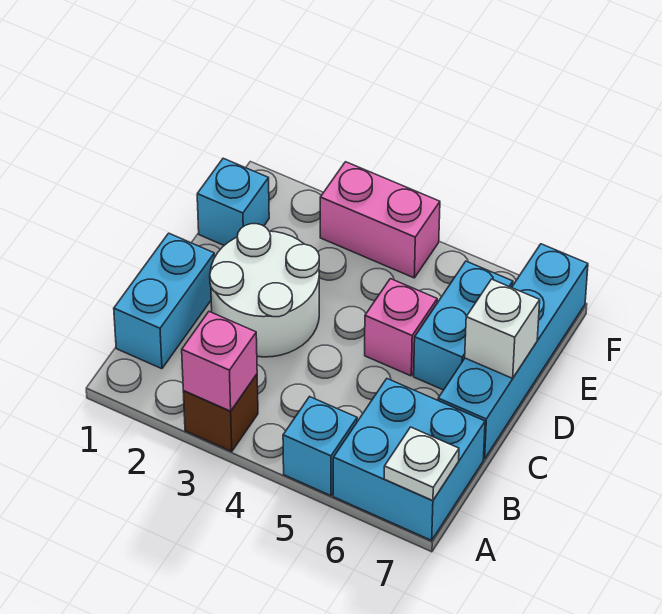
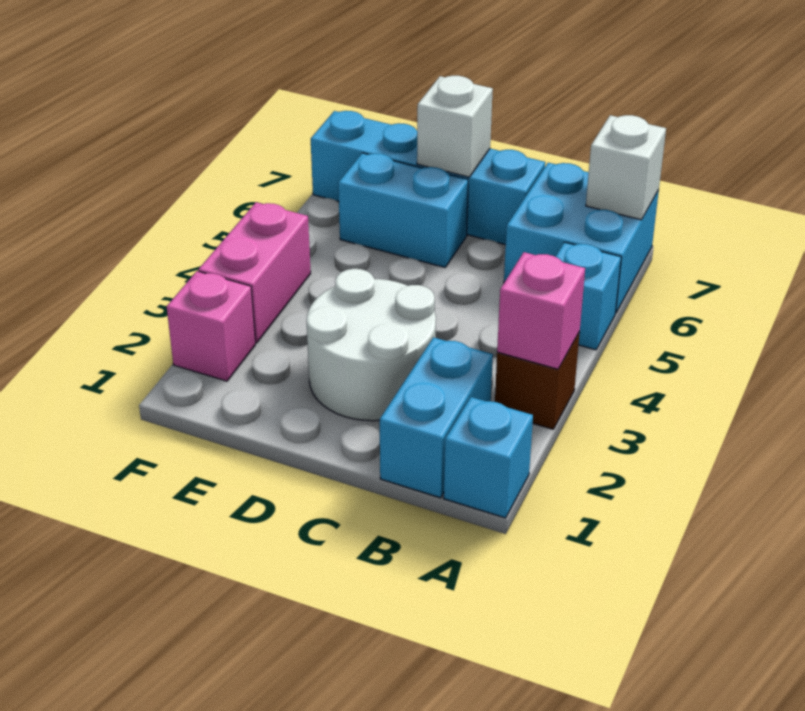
white 1x1 plate [384,427,459,501] -> white 1x1 brick [586,115,666,220]
cyan 1x2 brick [114,233,215,369] -> cyan 1x2 brick turned to [380,337,493,498]
pink 1x1 brick [365,279,437,376] -> pink 1x1 brick moved to [167,271,255,381]
cyan 1x1 brick [197,158,269,245] -> cyan 1x1 brick moved to [444,397,533,518]

